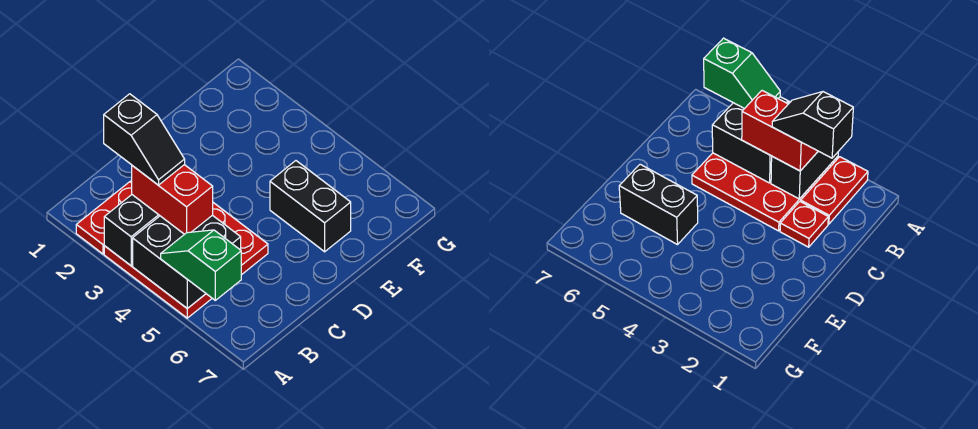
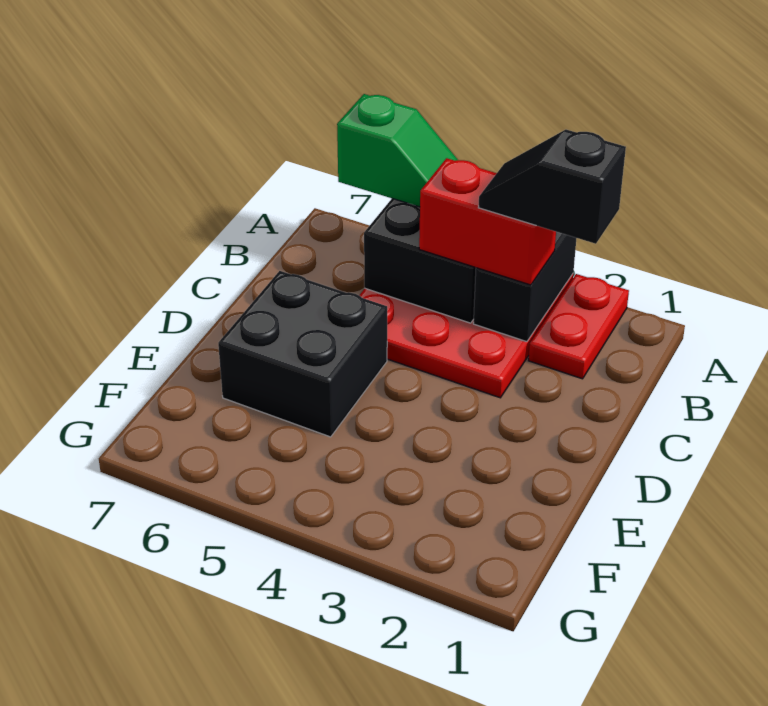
red 1x1 plate [780,201,828,247] -> none
black 1x2 brick [270,161,351,252] -> black 2x2 brick [218,271,387,437]

